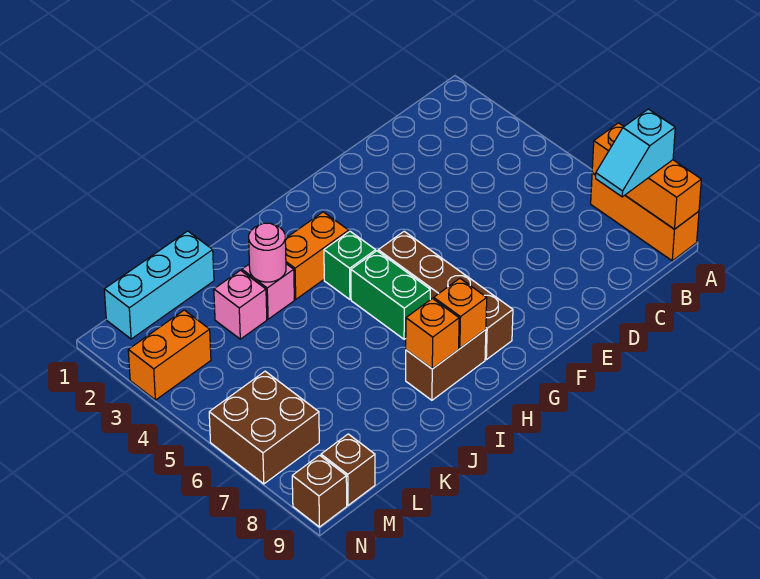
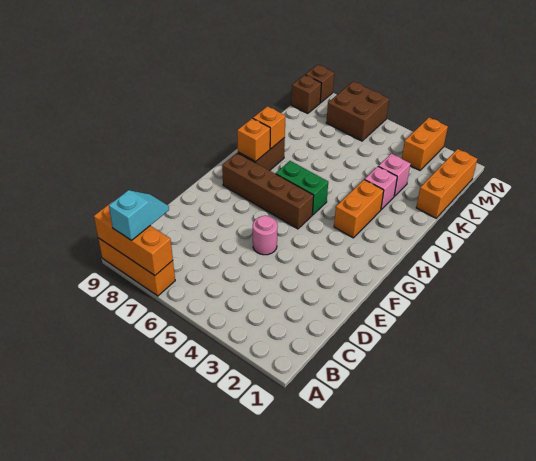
green 1x1 brick [324,231,376,299] -> none
pink 1x1 round brick [249,223,286,282] -> pink 1x1 round brick moved to [253,216,278,255]
cyan 1x3 brick [104,231,214,339] -> orange 1x3 brick [416,149,477,218]

